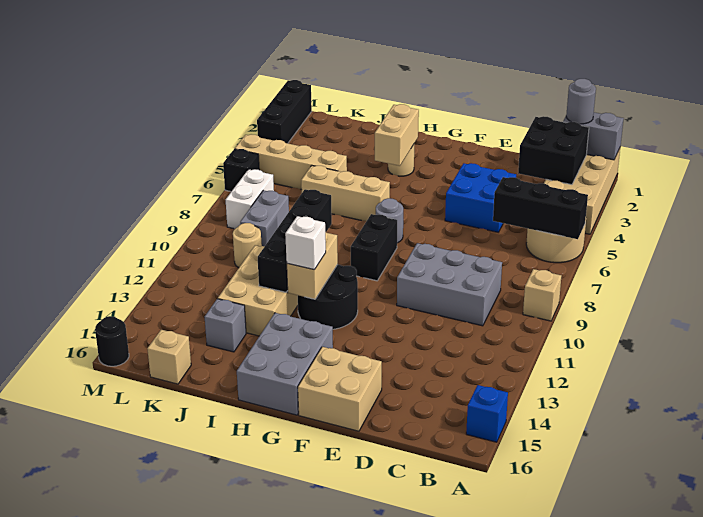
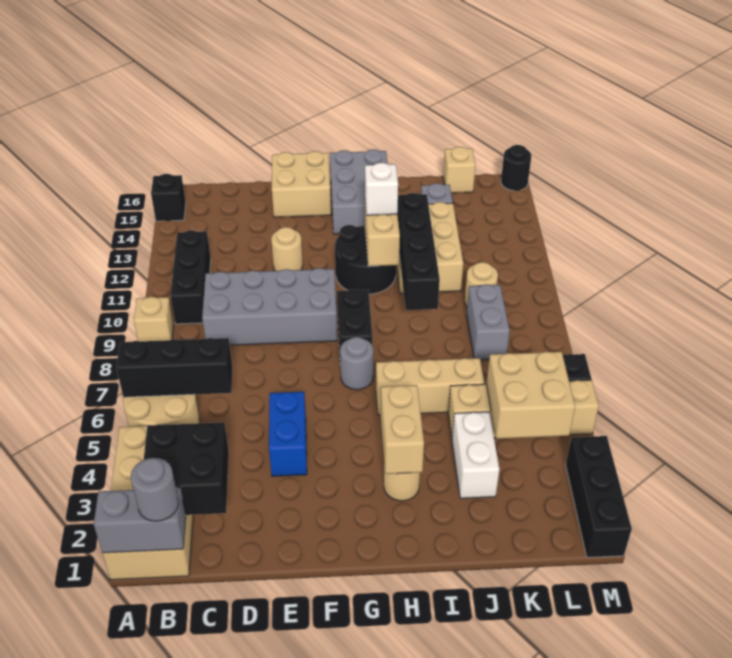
blue 1x1 brick [466,385,508,442] -> black 1x1 brick [151,174,186,221]
none -> black 1x3 brick [171,230,211,324]
grey 2x3 brick [397,243,502,326] -> grey 2x4 brick [202,268,337,345]
blue 2x2 brick [445,163,516,232] -> blue 1x2 brick [269,392,307,476]
none -> tan 1x1 round brick [271,227,303,271]
none -> tan 2x2 brick [487,352,575,439]
white 1x2 brick [226,169,274,229] -> white 1x2 brick moved to [452,412,499,498]

